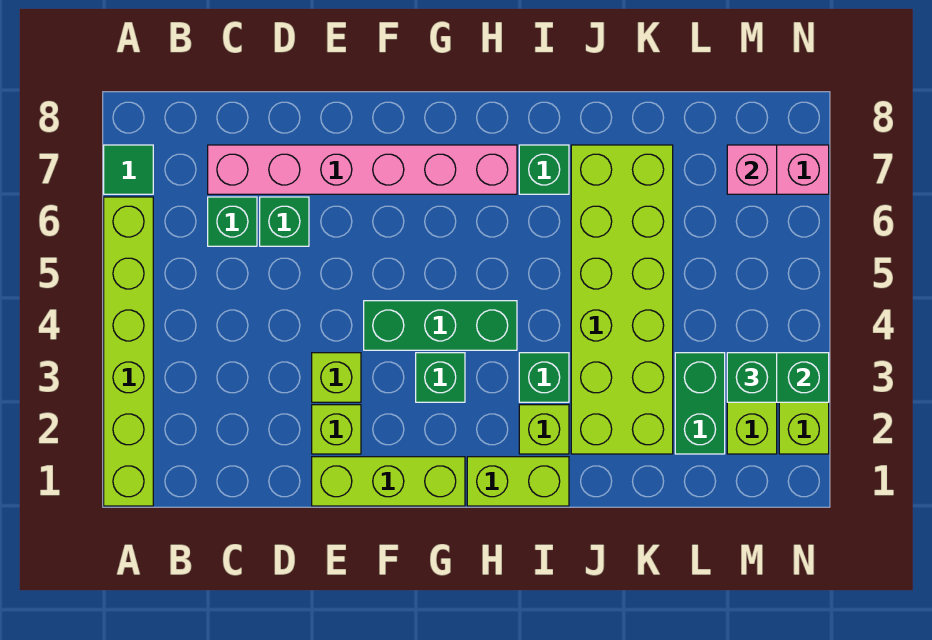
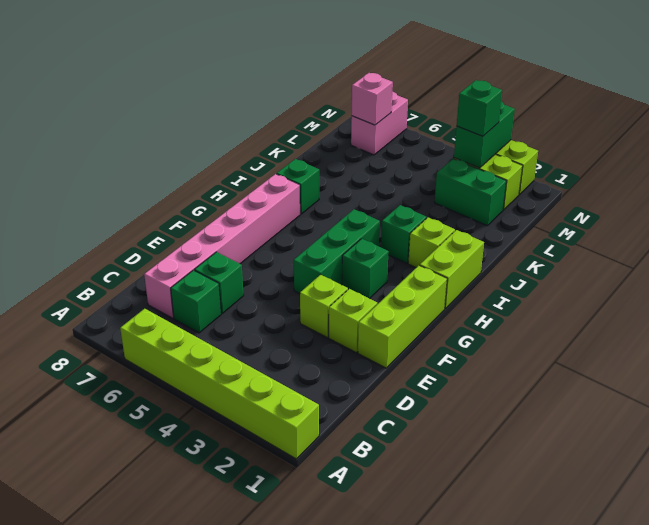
green 1x1 tile [104,145,153,194] -> none
lime 2x6 brick [571,145,673,454] -> none

